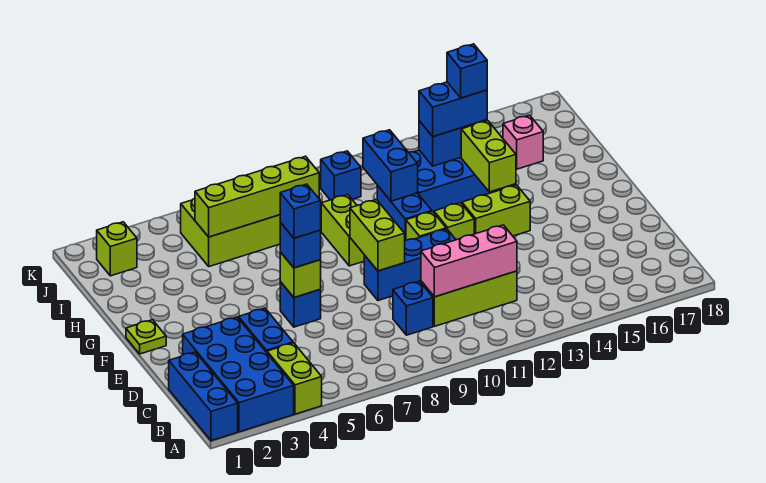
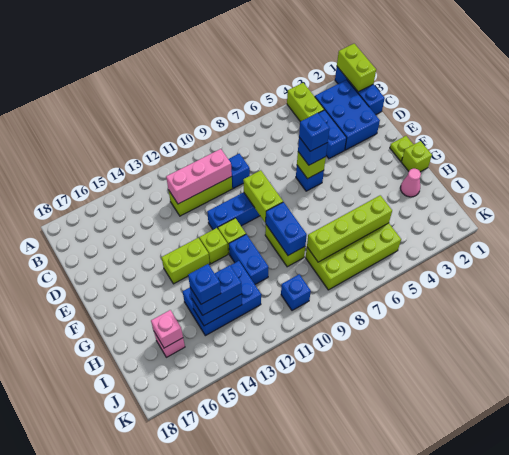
blue 2x4 brick [183,317,294,432] -> blue 2x3 brick [315,80,380,150]
lime 1x2 brick [461,121,516,192] -> lime 1x2 brick moved to [337,44,376,92]
none -> pink 1x1 cone [401,169,421,197]
blue 1x2 brick [363,130,418,201] -> blue 1x2 brick moved to [266,202,307,255]
none -> pink 1x1 brick [151,310,183,348]
lime 1x1 brick [97,222,137,276] -> lime 1x1 brick moved to [401,141,432,172]

